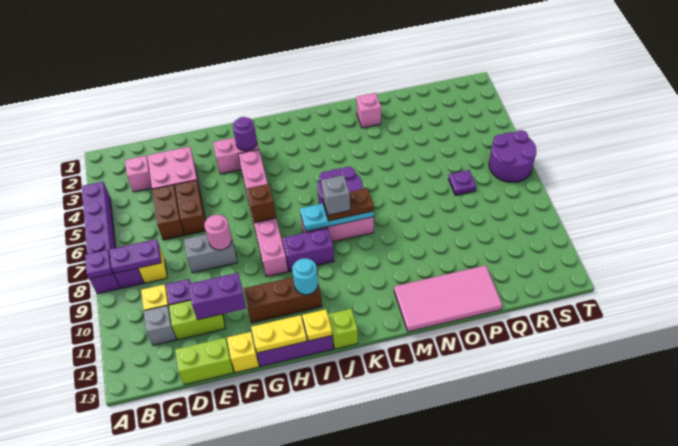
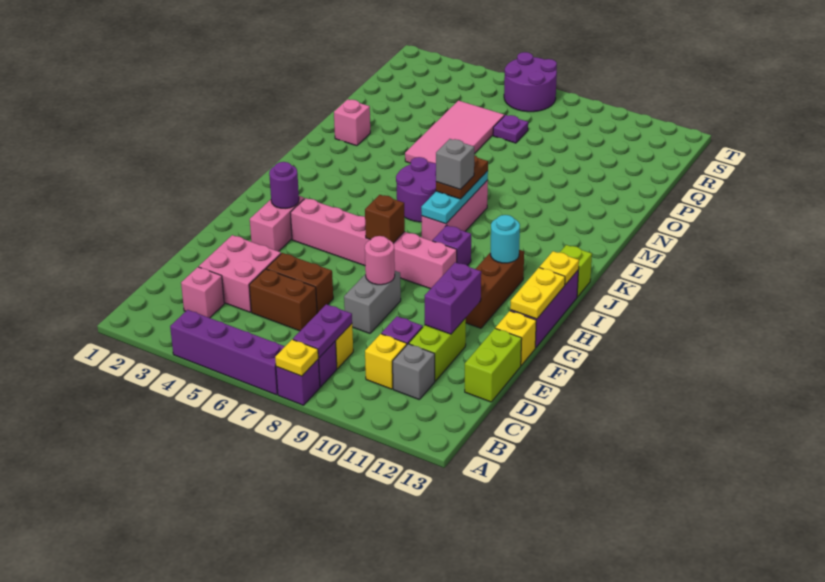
purple 1x1 plate [85,250,113,279] -> yellow 1x1 plate [275,340,318,376]
purple 1x2 brick [282,228,334,271] -> purple 1x1 brick [433,225,471,266]
pink 2x4 tile [394,265,502,332] -> pink 2x4 tile moved to [405,101,504,163]

